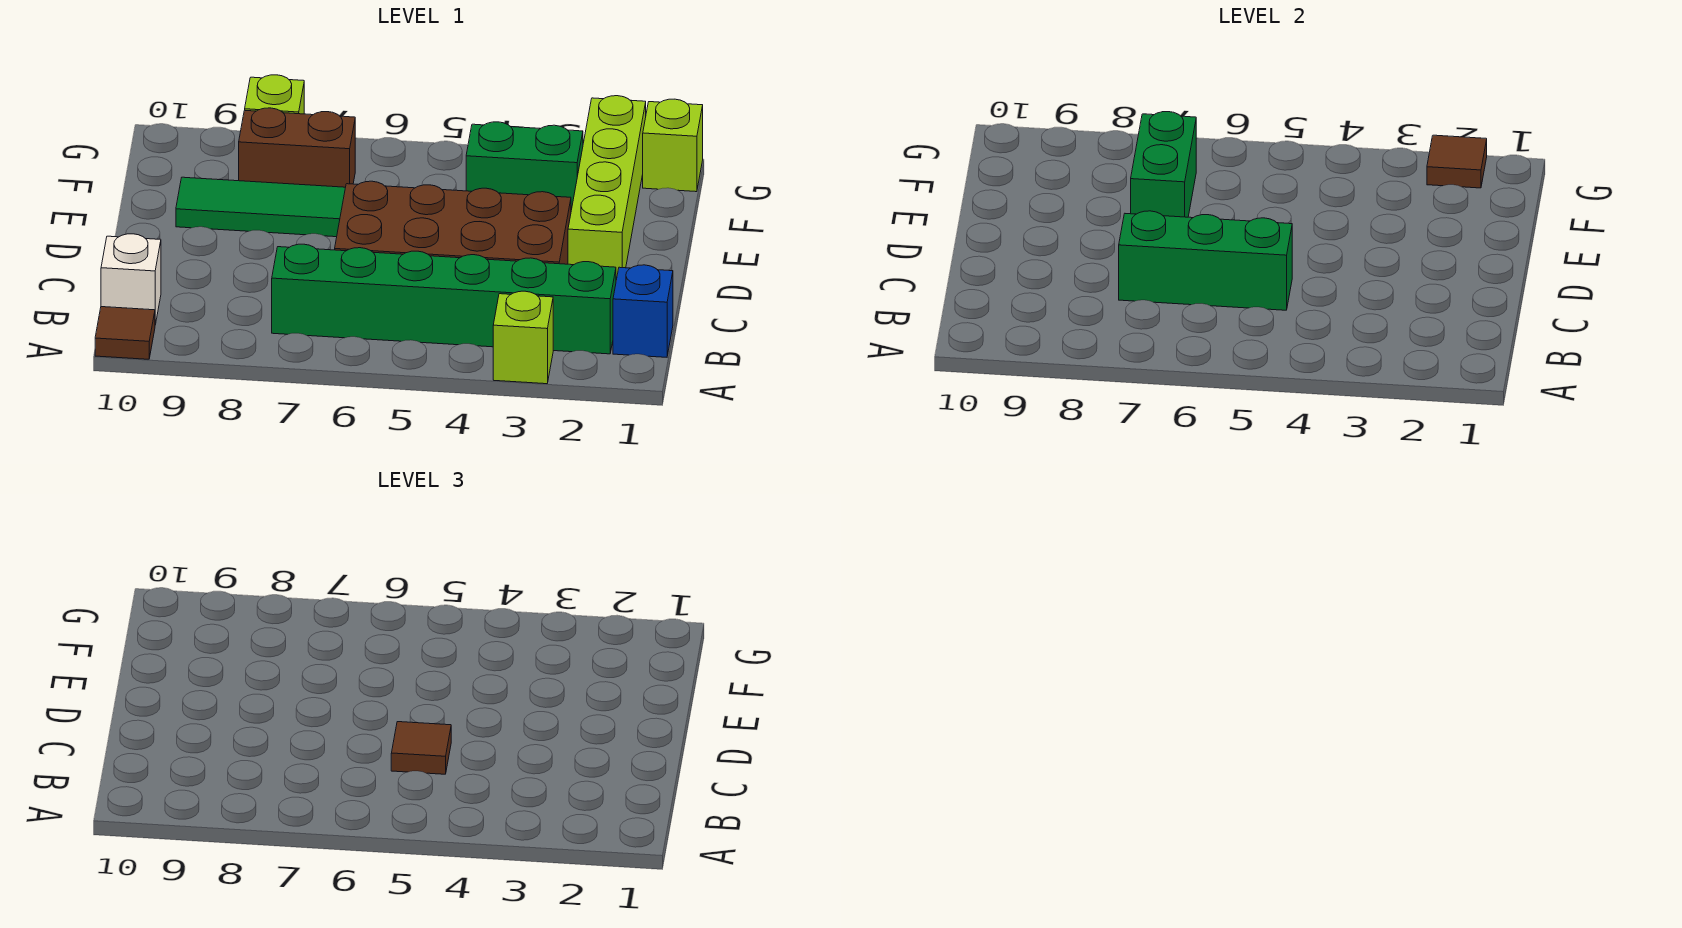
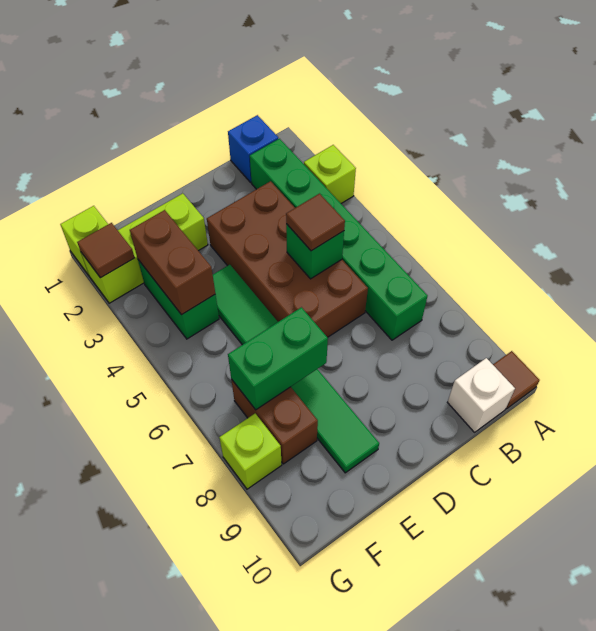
green 1x3 brick [1119,211,1292,310] -> green 1x1 brick [286,224,344,279]
lime 1x4 brick [568,96,646,280] -> lime 1x3 brick [81,193,208,303]
none -> brown 1x2 brick [130,210,215,315]

